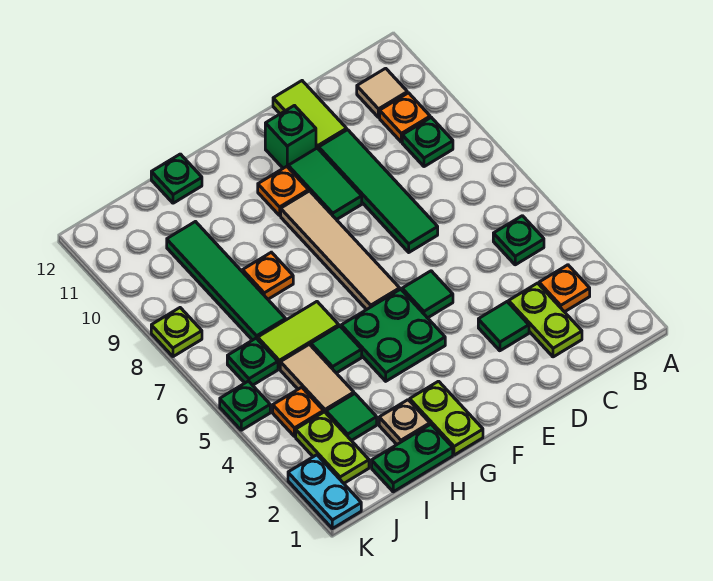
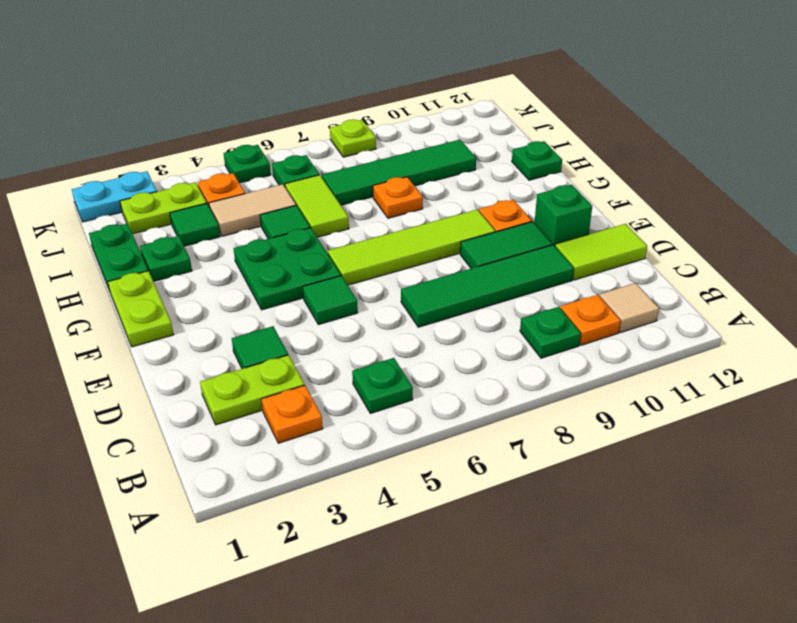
tan 1x4 tile [281,191,400,310] -> lime 1x4 tile [328,209,495,285]
lime 1x2 plate [410,381,483,455] -> lime 1x2 plate turned to [108,271,174,347]
tan 1x1 plate [379,400,430,444] -> green 1x1 plate [140,236,192,282]

